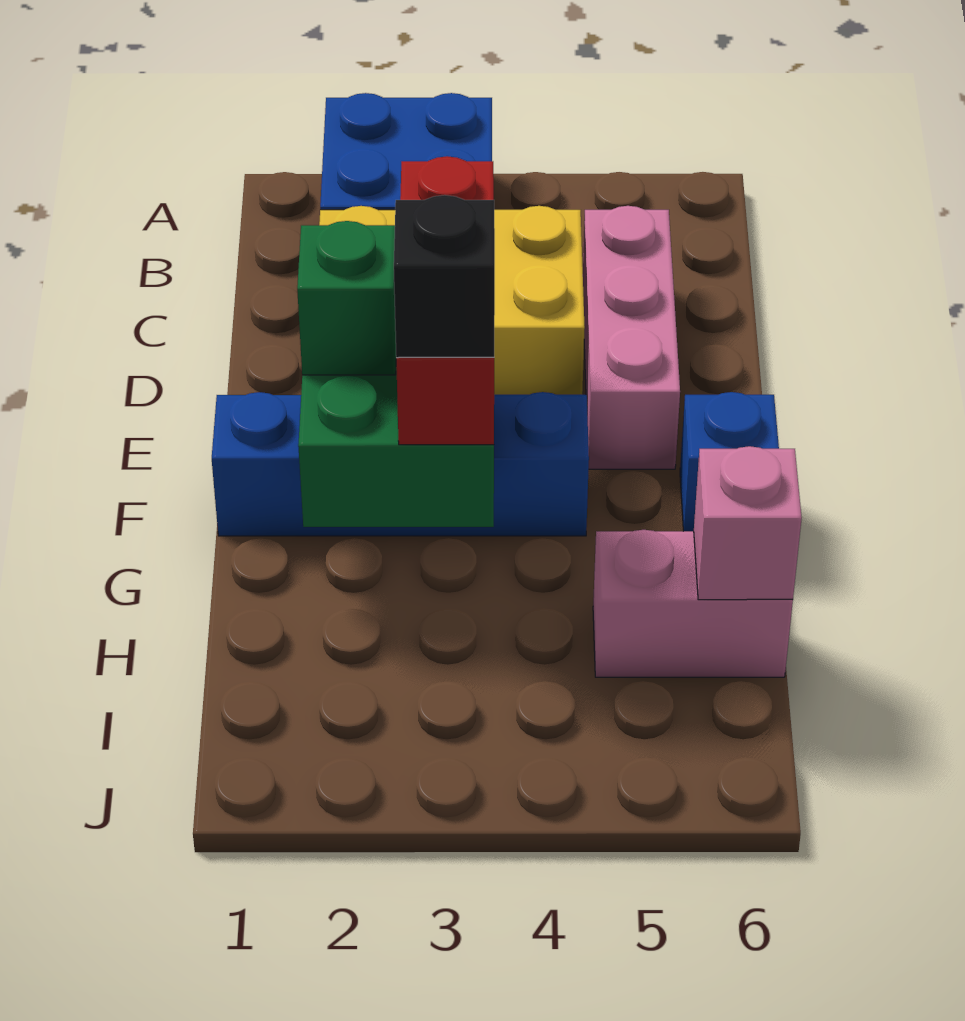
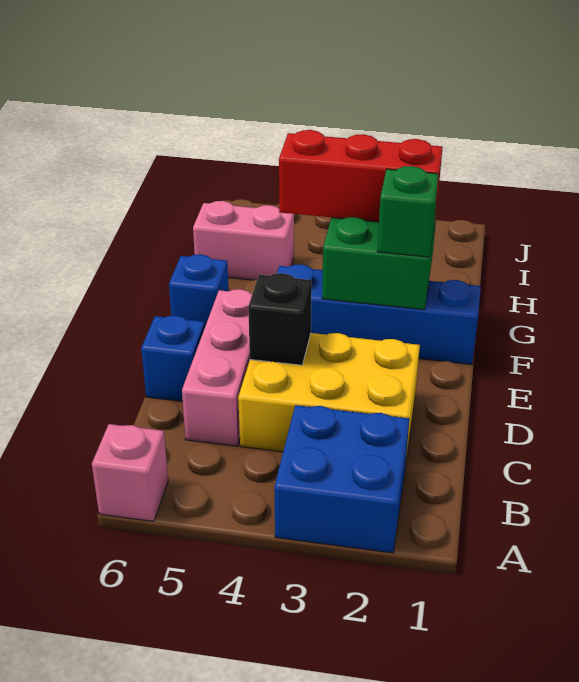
none -> blue 1x1 brick [141,316,205,401]
red 1x3 brick [396,156,494,445] -> red 1x3 brick turned to [279,130,443,222]
black 1x1 brick [394,195,495,358] -> black 1x1 brick moved to [248,273,312,365]
pink 1x1 brick [694,446,802,600] -> pink 1x1 brick moved to [92,424,168,521]

